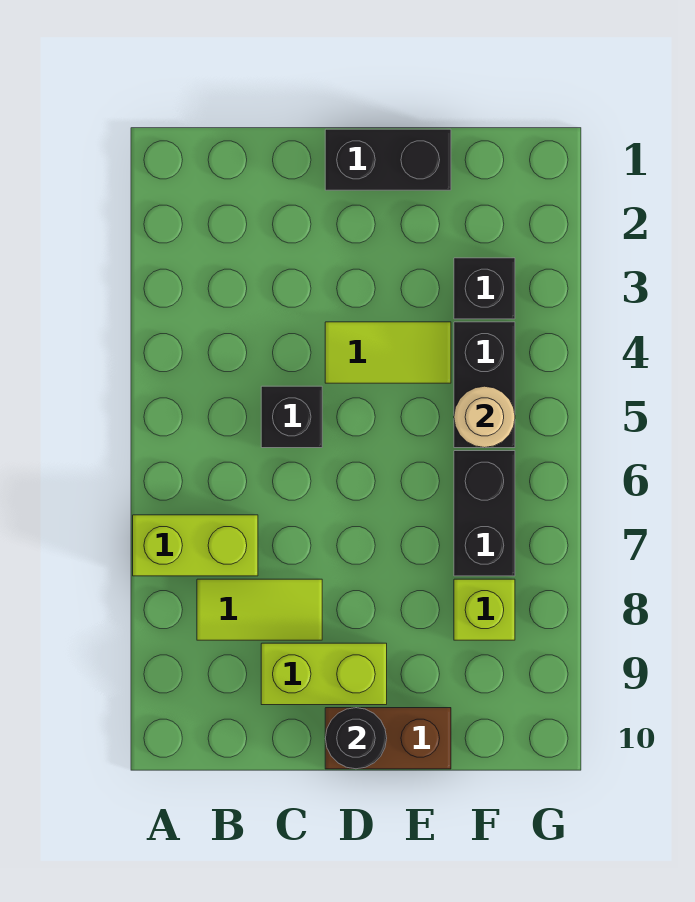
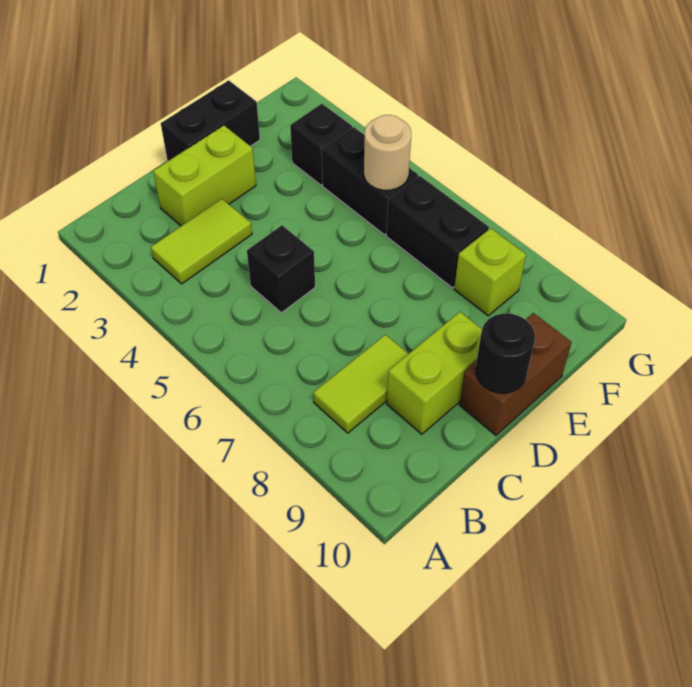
lime 1x2 brick [133,515,258,576] -> lime 1x2 brick moved to [153,125,256,226]
lime 1x2 tile [325,322,451,383] -> lime 1x2 tile moved to [151,199,252,284]

